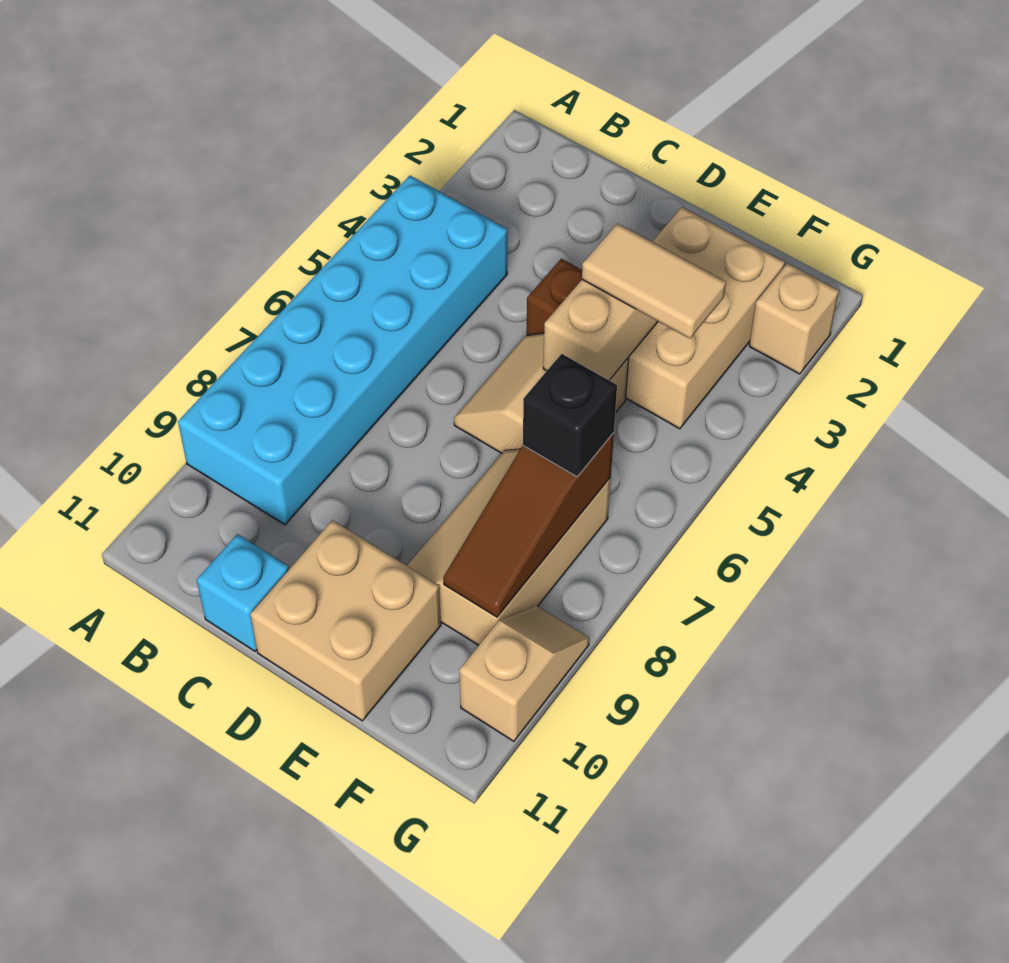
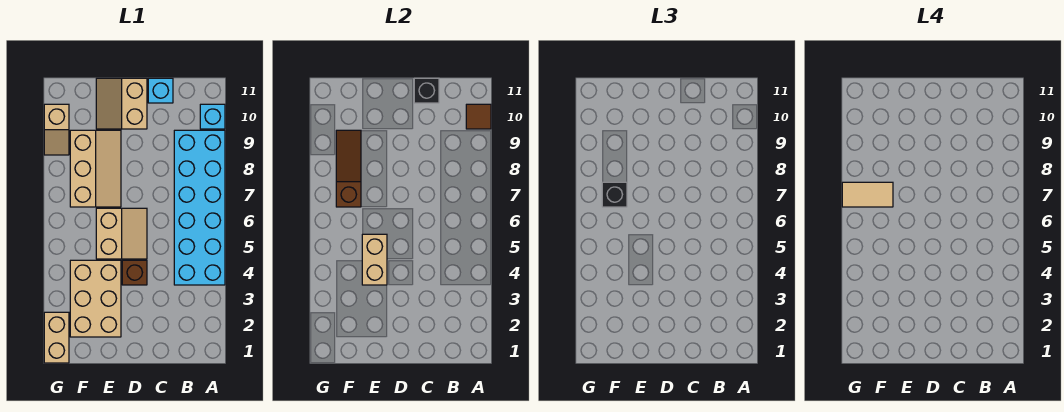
none -> cyan 1x1 brick [200,104,225,129]
none -> brown 1x1 tile [466,104,491,129]
none -> black 1x1 brick [414,78,439,103]
tan 2x2 brick [250,520,441,721] -> tan 2x2 slope [96,78,147,129]
tan 1x2 tile [582,223,726,339] -> tan 1x2 tile moved to [842,182,893,207]
tan 1x1 brick [749,263,839,374] -> tan 1x2 brick [44,312,69,363]

